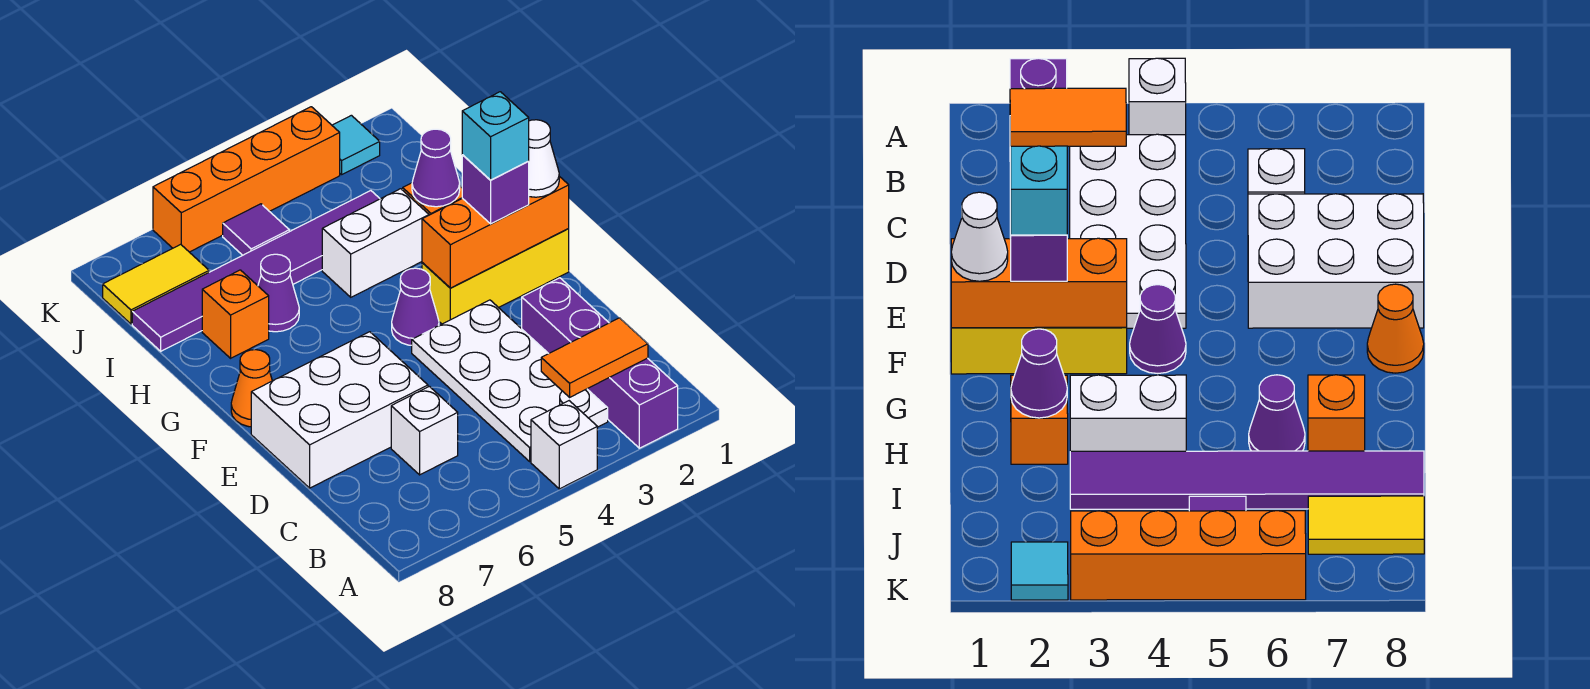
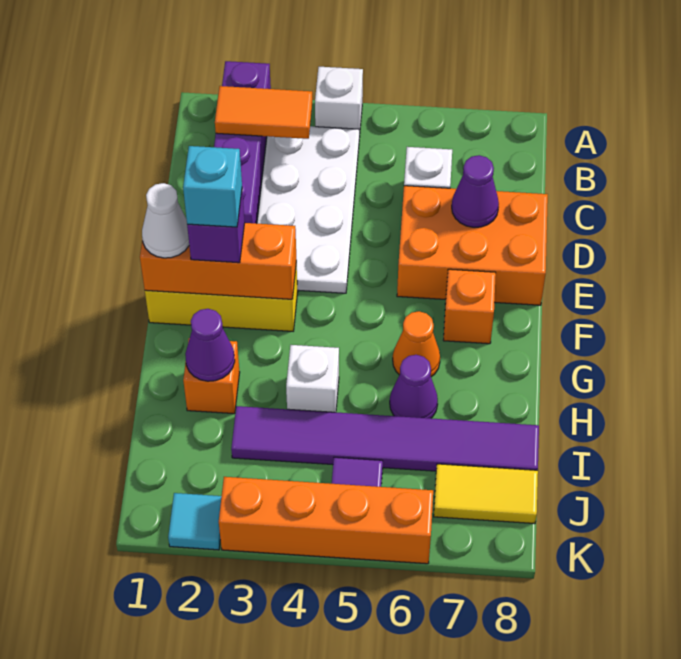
white 2x3 brick [251,332,428,488] -> orange 2x3 brick [397,186,548,305]
purple 1x1 cone [392,268,439,345] -> purple 1x1 cone moved to [452,155,499,227]
orange 1x1 cone [231,350,272,427] -> orange 1x1 cone moved to [393,311,440,377]
white 1x2 brick [322,189,429,297] -> white 1x1 brick [286,345,339,412]
orange 1x1 brick [202,270,269,358] -> orange 1x1 brick moved to [443,269,496,344]

